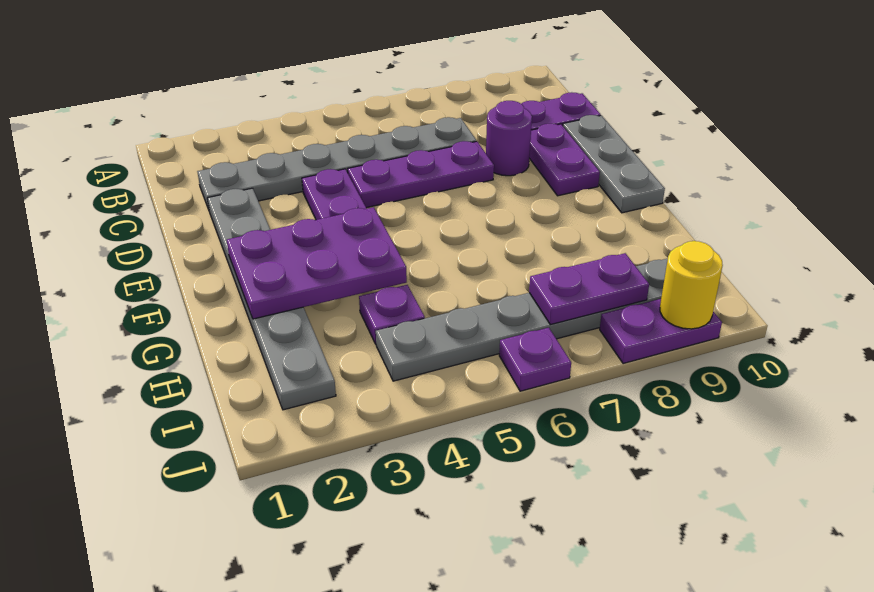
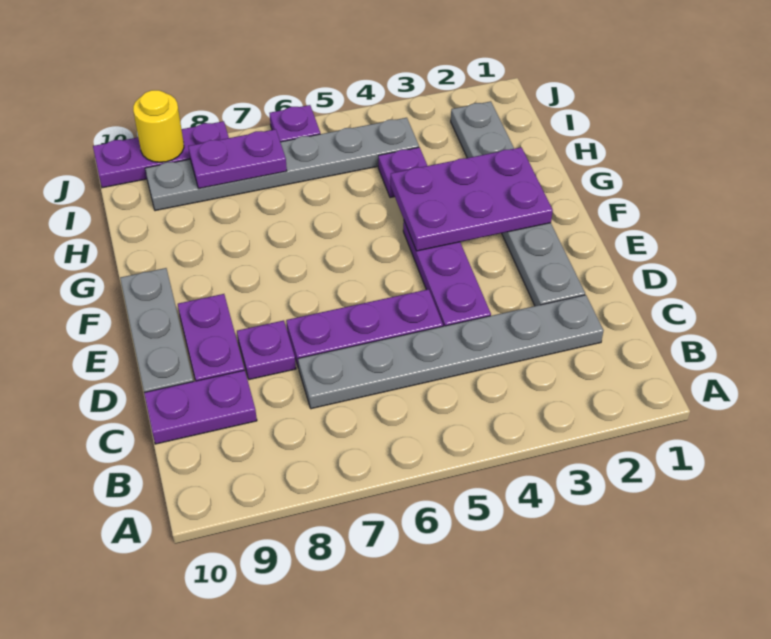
purple 1x1 round brick [486,101,532,176] -> purple 1x1 plate [237,320,296,380]
purple 1x2 plate [600,299,722,364] -> purple 1x3 plate [93,121,229,188]

